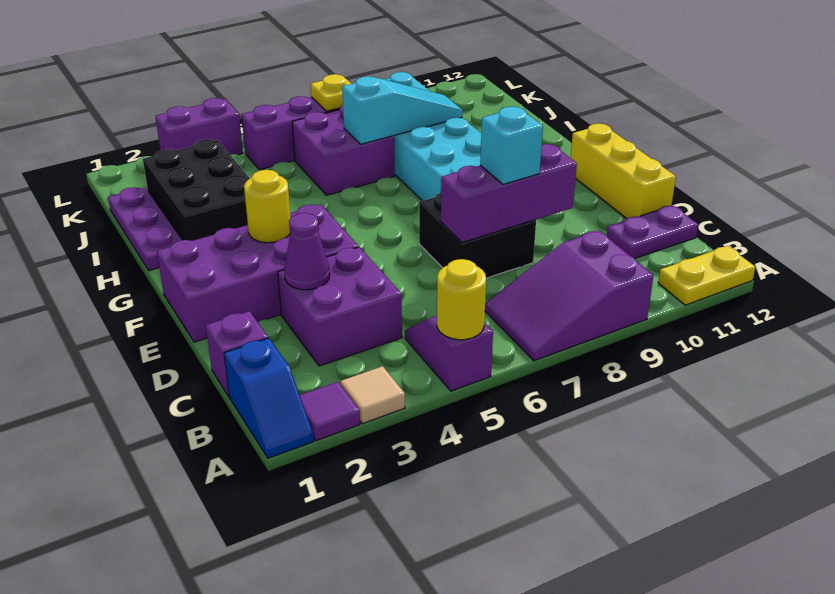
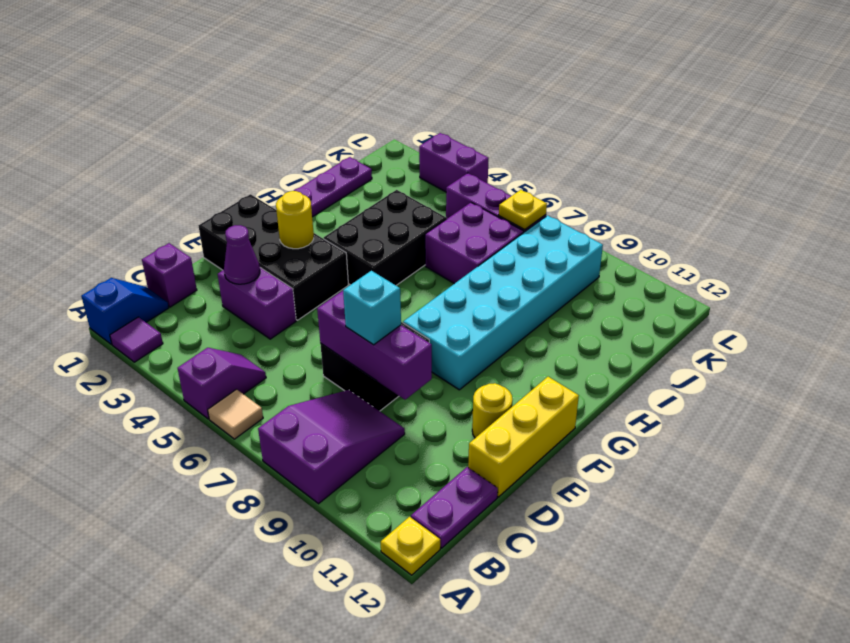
blue 1x2 slope [224,338,314,458] -> blue 1x2 slope turned to [81,278,169,345]
tan 1x1 tile [340,366,405,424] -> tan 1x1 tile moved to [208,389,263,439]
yellow 1x1 round brick [437,259,486,340] -> yellow 1x1 round brick moved to [472,383,513,438]
purple 2x3 slope [485,231,654,361] -> purple 2x3 slope turned to [258,390,405,504]
yellow 1x2 plate [658,246,755,305] -> yellow 1x1 plate [381,517,440,575]
purple 2x2 brick [278,247,402,366] -> purple 1x2 brick [218,268,296,339]
purple 1x2 plate [607,206,698,258] -> purple 1x2 plate turned to [411,467,498,548]
purple 2x4 brick [157,204,359,342] -> black 2x4 brick [199,194,348,320]
black 2x3 brick [143,139,250,241] -> black 2x3 brick moved to [324,190,447,285]
cyan 1x3 slope [342,76,463,144] -> none

